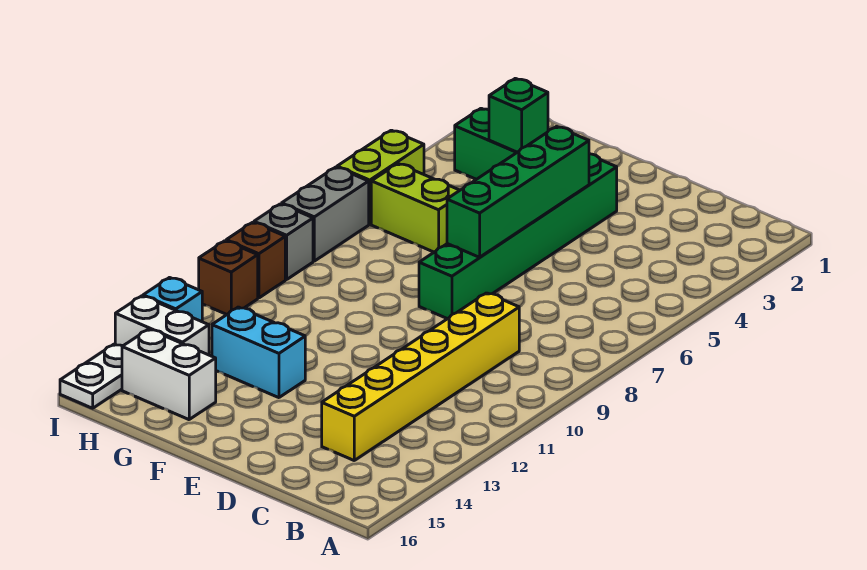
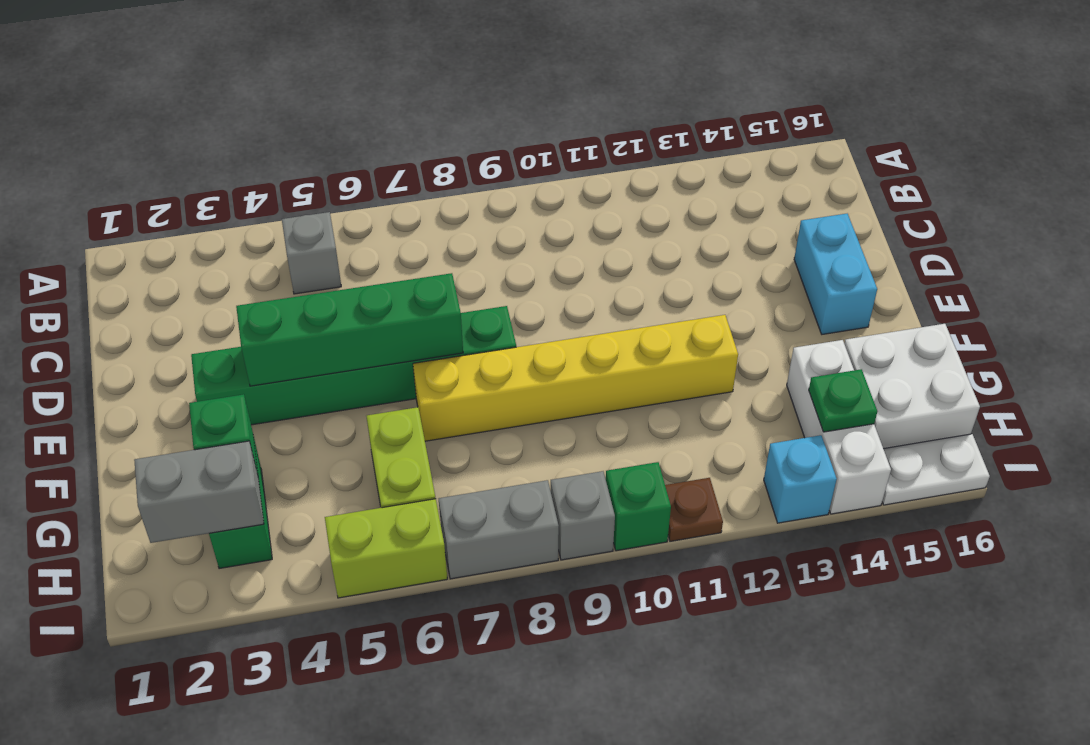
none -> grey 1x1 brick [282,212,341,294]
yellow 1x6 brick [322,293,519,460] -> yellow 1x6 brick moved to [413,315,738,441]
cyan 1x2 brick [212,307,305,398] -> cyan 1x2 brick moved to [794,214,877,334]
white 1x2 brick [122,329,216,420] -> white 2x2 brick [844,324,980,449]
none -> grey 1x2 brick [134,441,264,543]
white 1x2 brick [115,296,209,355] -> white 1x3 brick [787,340,891,514]
none -> green 1x1 plate [809,369,877,432]
brown 1x1 brick [226,222,285,298] -> green 1x1 brick [606,462,671,551]
brown 1x1 brick [199,241,258,314] -> brown 1x1 plate [665,478,723,541]

